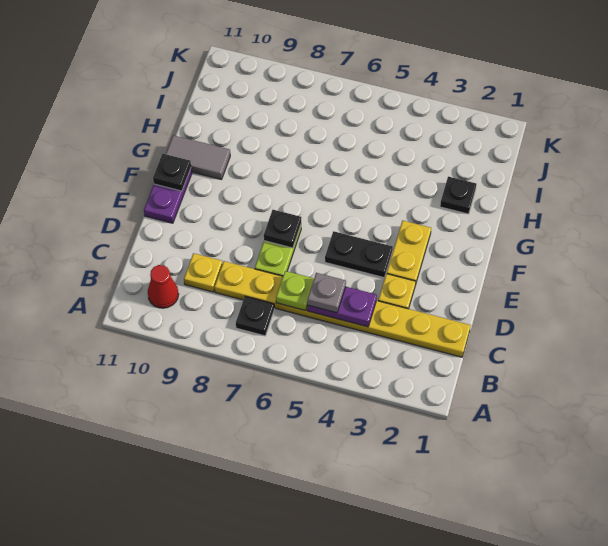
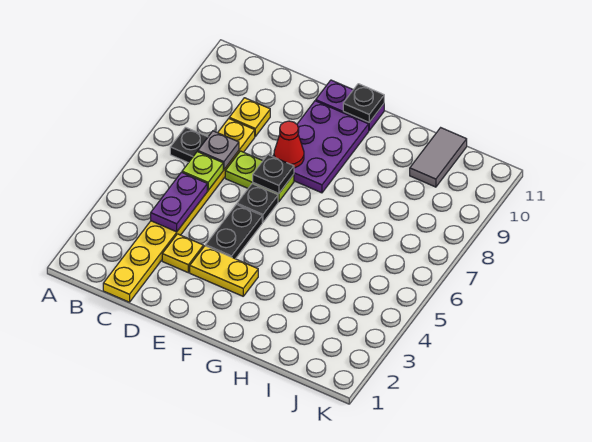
red 1x1 cone [148,265,179,308] -> red 1x1 cone moved to [274,121,304,168]
grey 1x1 plate [307,273,346,313] -> grey 1x1 plate moved to [198,131,239,170]
none -> purple 2x3 plate [273,101,369,193]
grey 1x2 tile [166,135,230,180] -> grey 1x2 tile moved to [410,128,467,187]
black 1x1 plate [440,177,476,214] -> black 1x1 plate moved to [237,184,278,222]

